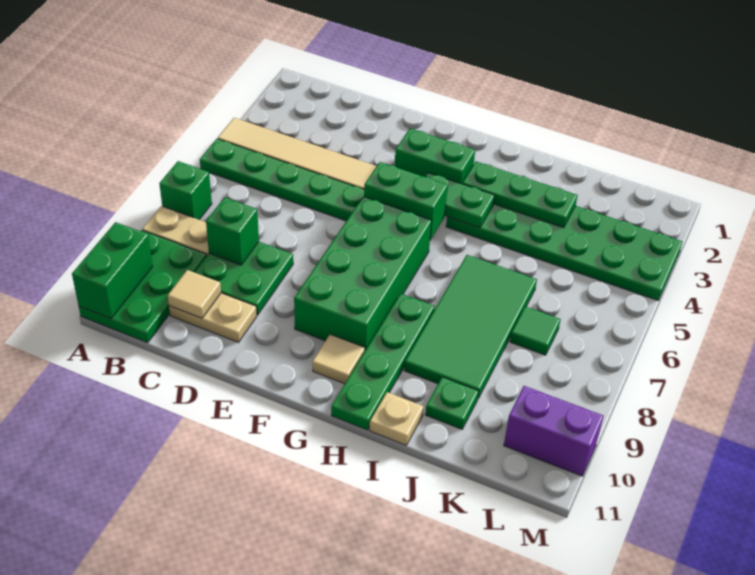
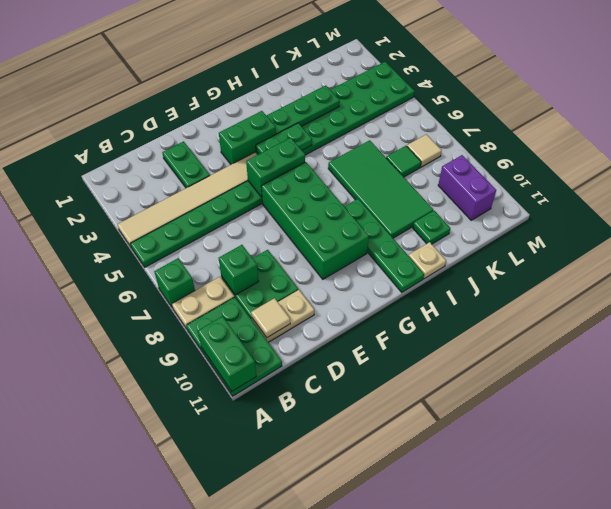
none -> green 1x2 plate [162,141,210,188]
tan 1x1 tile [312,334,365,384] -> tan 1x1 tile moved to [407,134,442,167]
purple 1x2 brick [504,386,603,476] -> purple 1x2 brick turned to [438,155,496,220]

